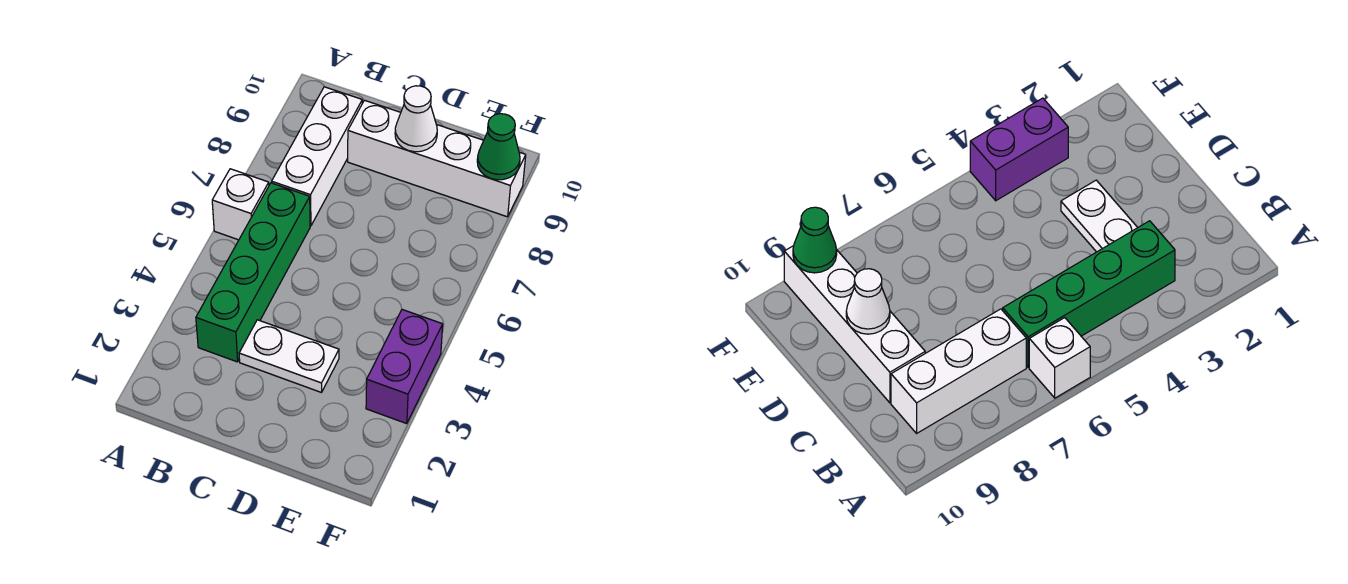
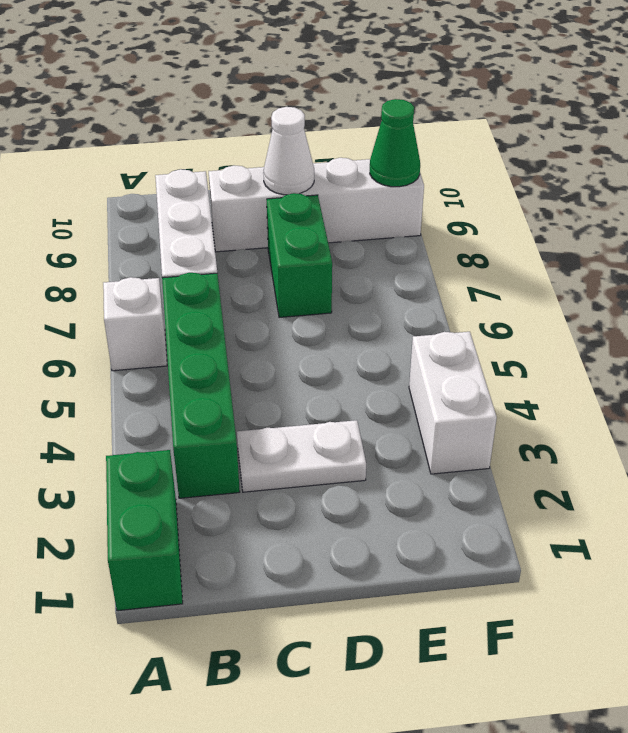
none -> green 1x2 brick [106,450,183,611]
none -> green 1x2 brick [267,193,332,317]
purple 1x2 brick [366,310,443,424] -> white 1x2 brick [409,332,497,474]

